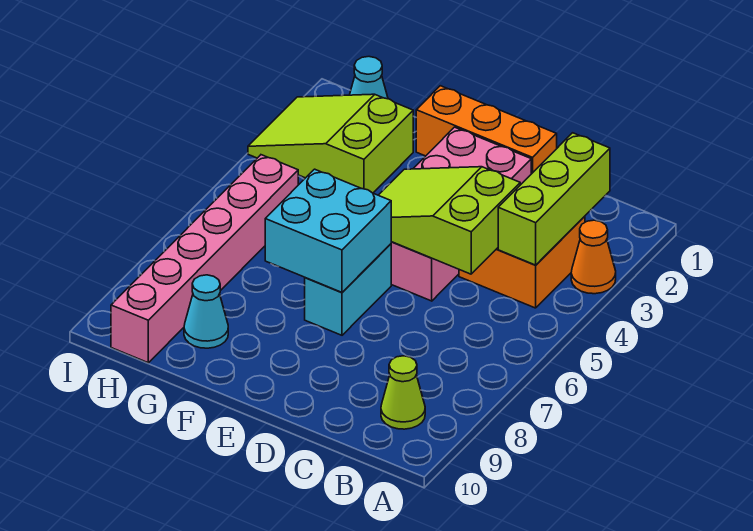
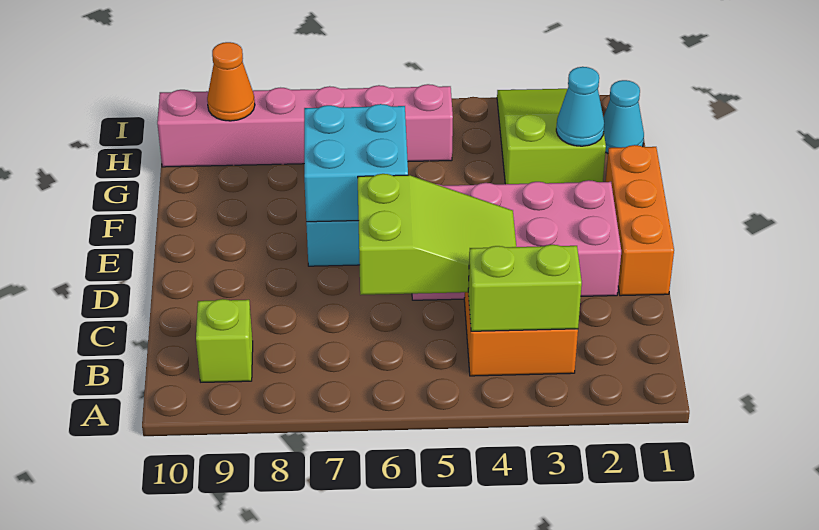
orange 1x1 cone [571,220,616,294] -> orange 1x1 cone moved to [207,42,255,121]
lime 1x3 brick [498,133,610,265] -> lime 1x2 brick [468,245,582,331]
lime 1x1 cone [381,356,425,429] -> lime 1x1 brick [196,299,253,382]
lime 2x3 slope [379,167,520,274] -> lime 2x3 slope turned to [358,174,516,295]
cyan 1x1 cone [184,275,228,348] -> cyan 1x1 cone moved to [556,67,604,146]

